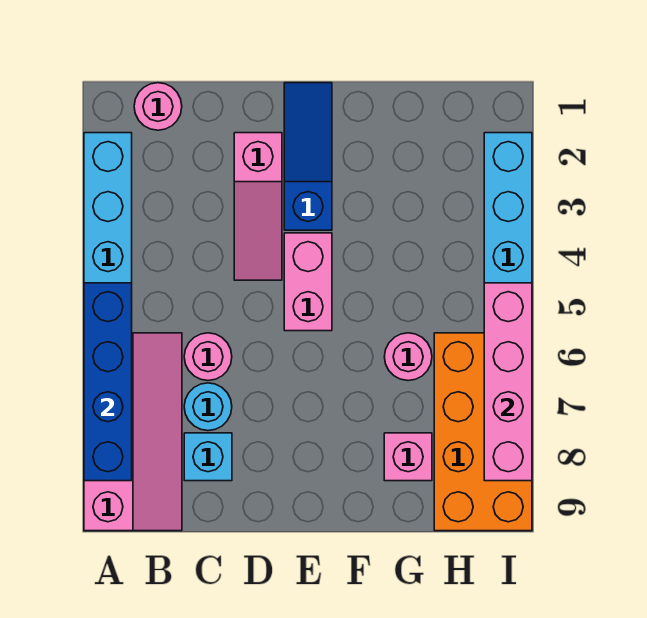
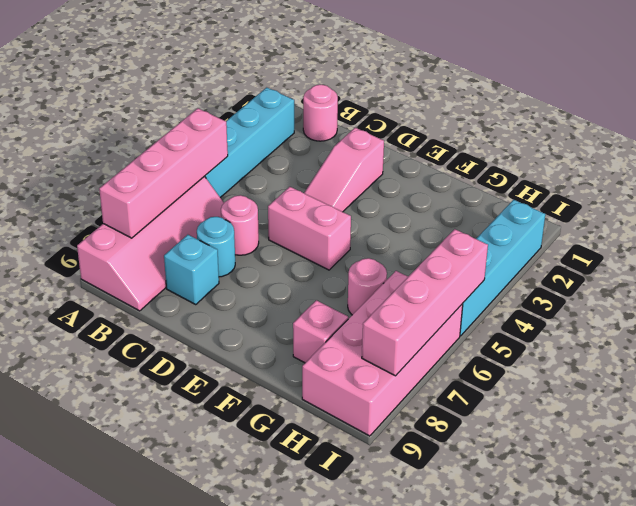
blue 1x4 brick [84,283,132,481] -> pink 1x4 brick [99,108,228,238]
blue 1x3 slope [284,83,332,230] -> none
pink 1x2 brick [284,233,332,331] -> pink 1x2 brick turned to [268,187,351,270]
orange 2x4 brick [434,333,532,531] -> pink 2x4 brick [302,271,463,436]

